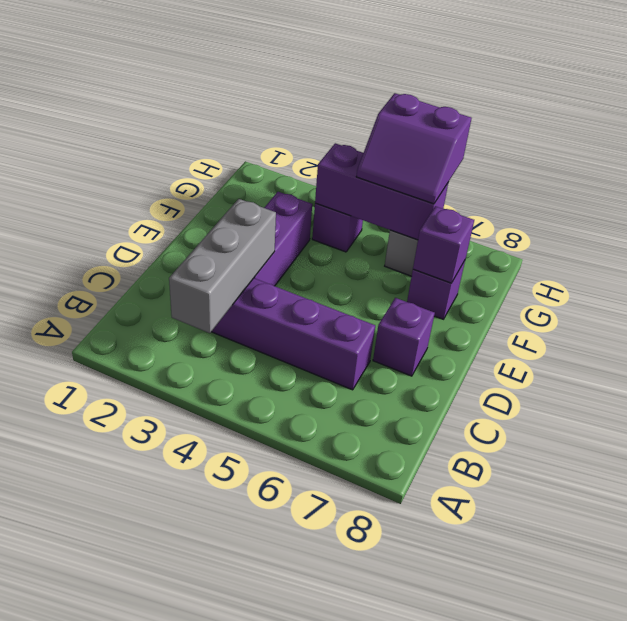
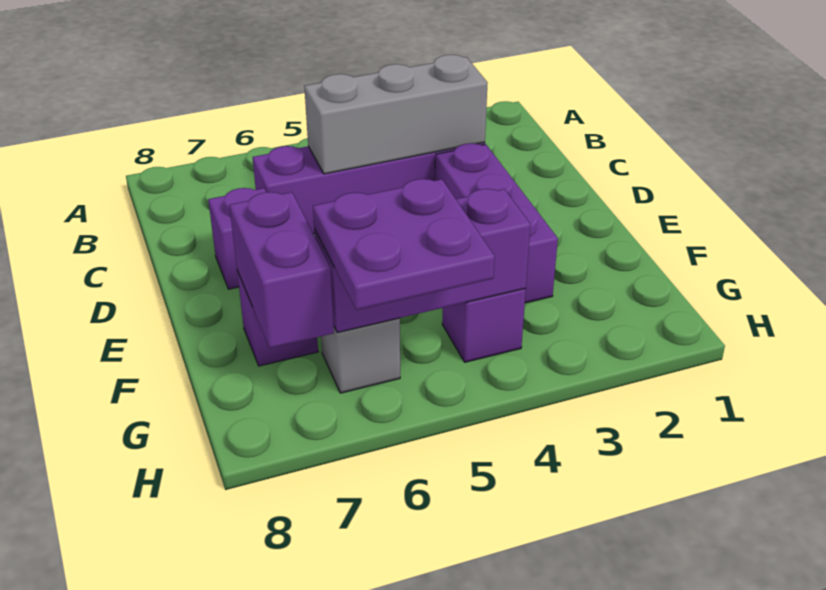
grey 1x3 brick [169,199,276,333] -> grey 1x3 brick turned to [304,55,488,174]
purple 1x1 brick [413,206,474,283] -> purple 1x2 brick [230,192,334,348]
purple 2x2 slope [356,93,472,204] -> purple 2x2 plate [313,179,495,310]

